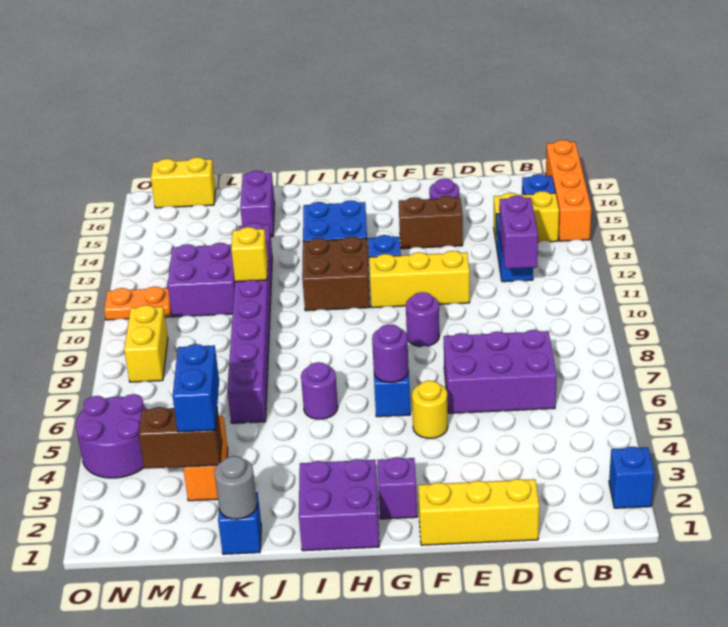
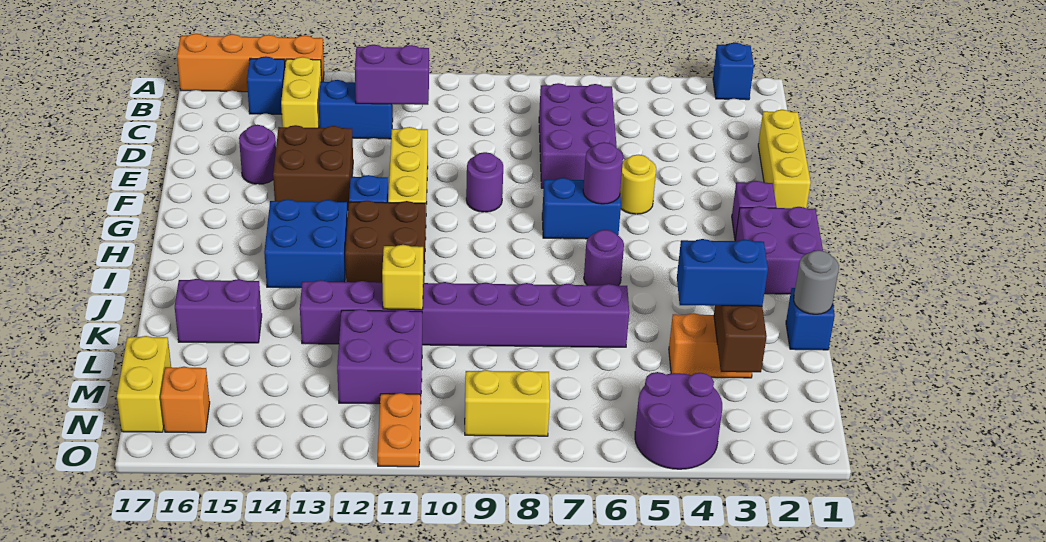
brown 1x2 brick [399,196,463,249] -> brown 2x2 brick [273,125,353,210]
none -> orange 1x1 brick [161,367,210,433]

